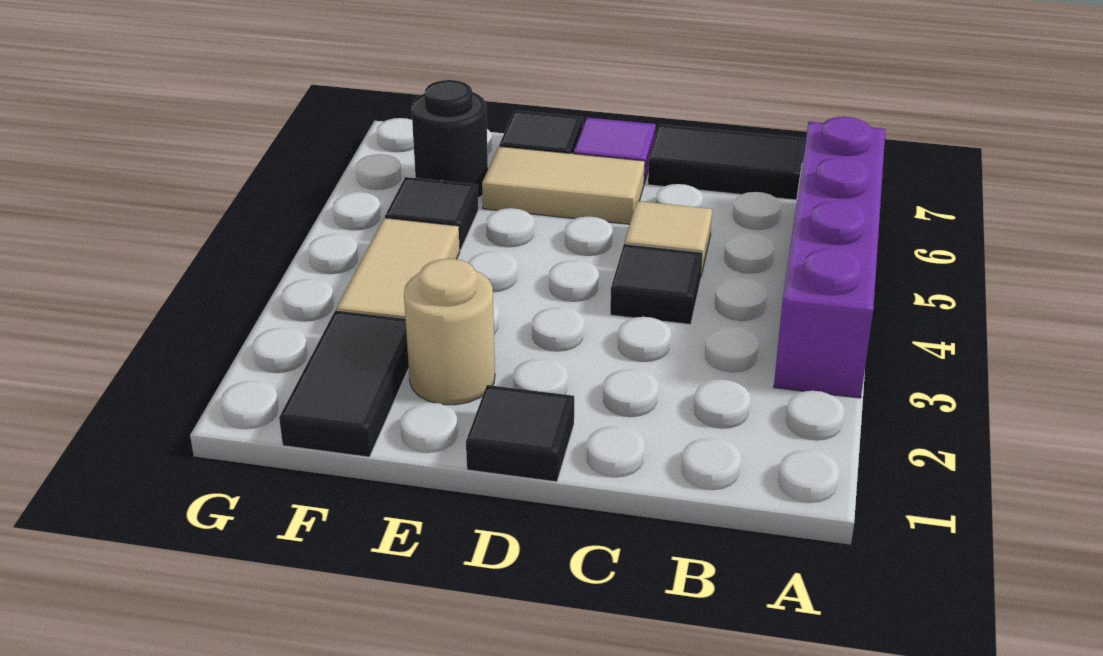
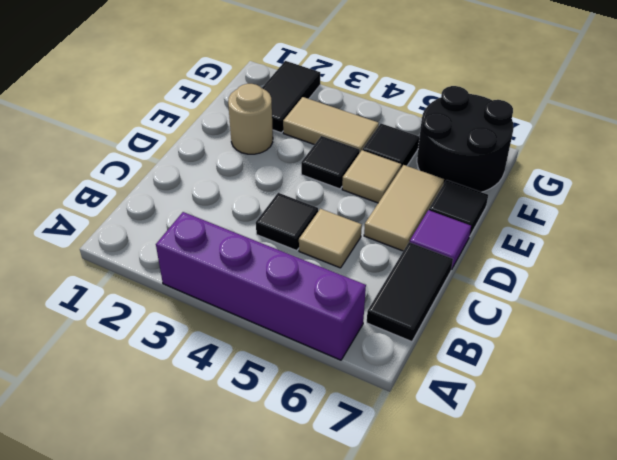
black 1x1 tile [466,385,574,482] -> black 1x1 tile moved to [301,136,360,189]
none -> tan 1x1 tile [342,150,401,203]
black 1x2 tile [279,310,409,457] -> black 1x2 tile turned to [262,61,320,133]
black 1x1 round brick [412,80,488,198] -> black 2x2 round brick [417,86,514,192]

